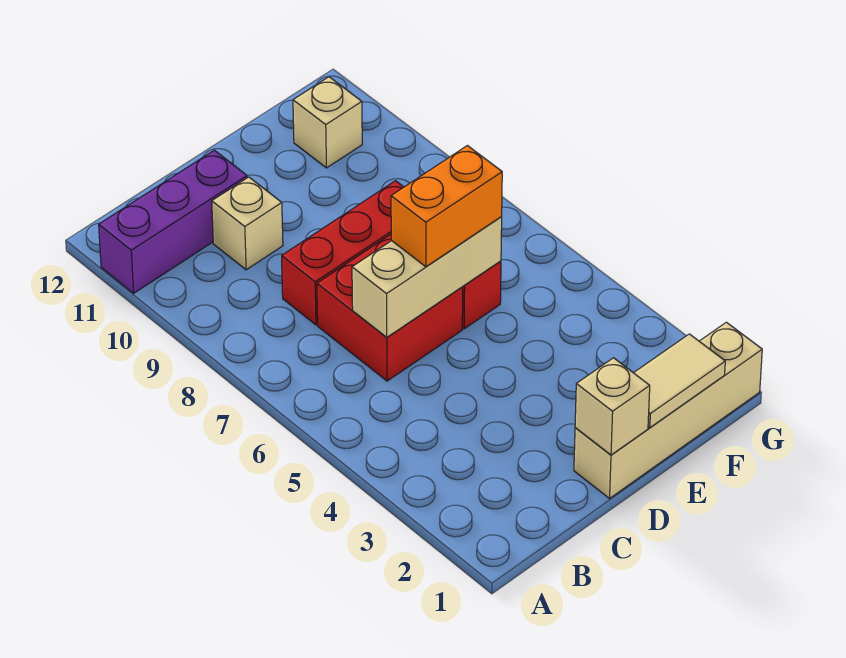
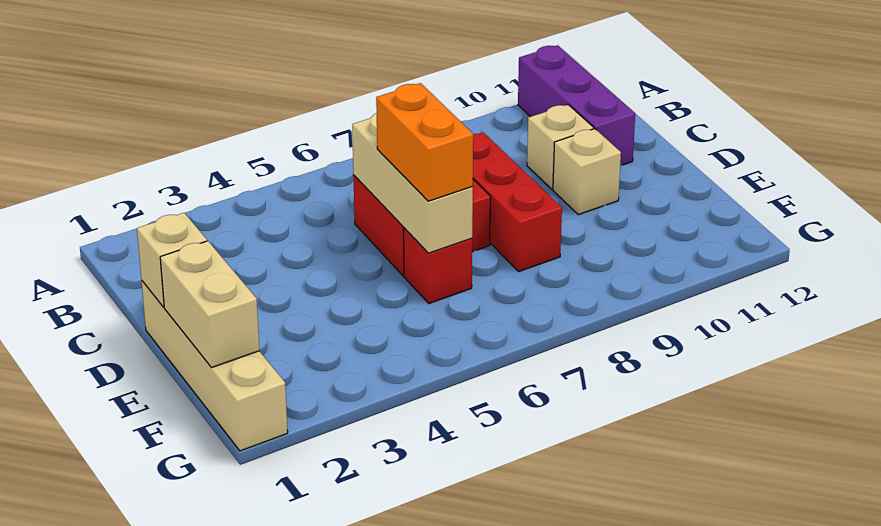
tan 1x2 tile [634,334,725,428] -> tan 1x2 brick [160,241,259,368]
tan 1x1 brick [293,77,362,168] -> tan 1x1 brick moved to [553,129,621,215]

